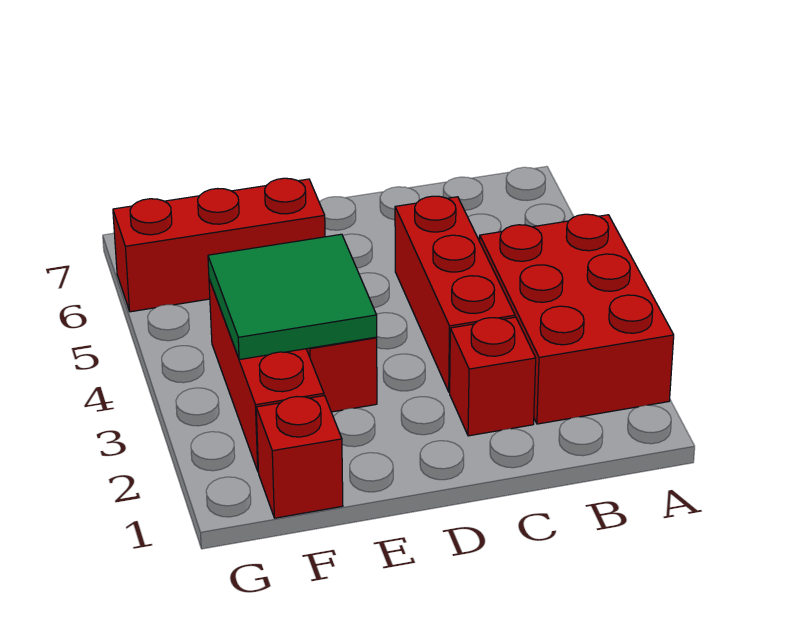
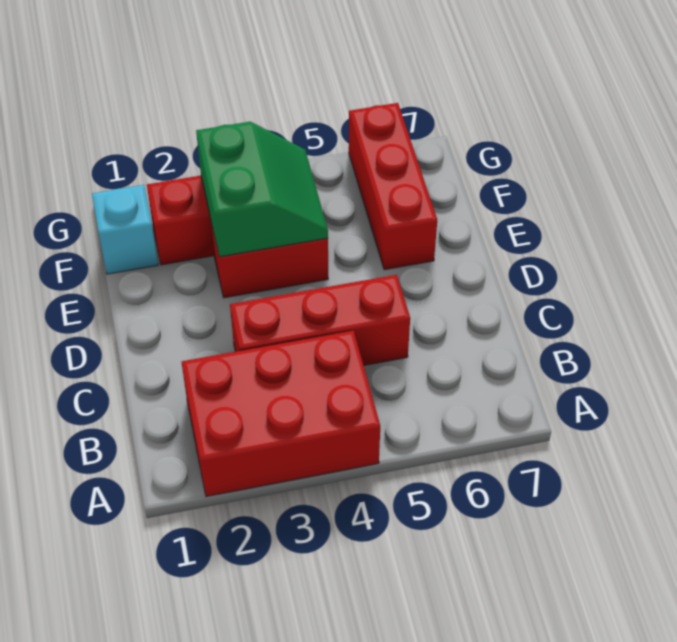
red 1x1 brick [450,317,536,436] -> none
green 2x2 tile [208,234,377,360] -> green 2x2 slope [196,122,328,257]
red 1x1 brick [256,396,343,518] -> cyan 1x1 brick [92,185,158,274]

